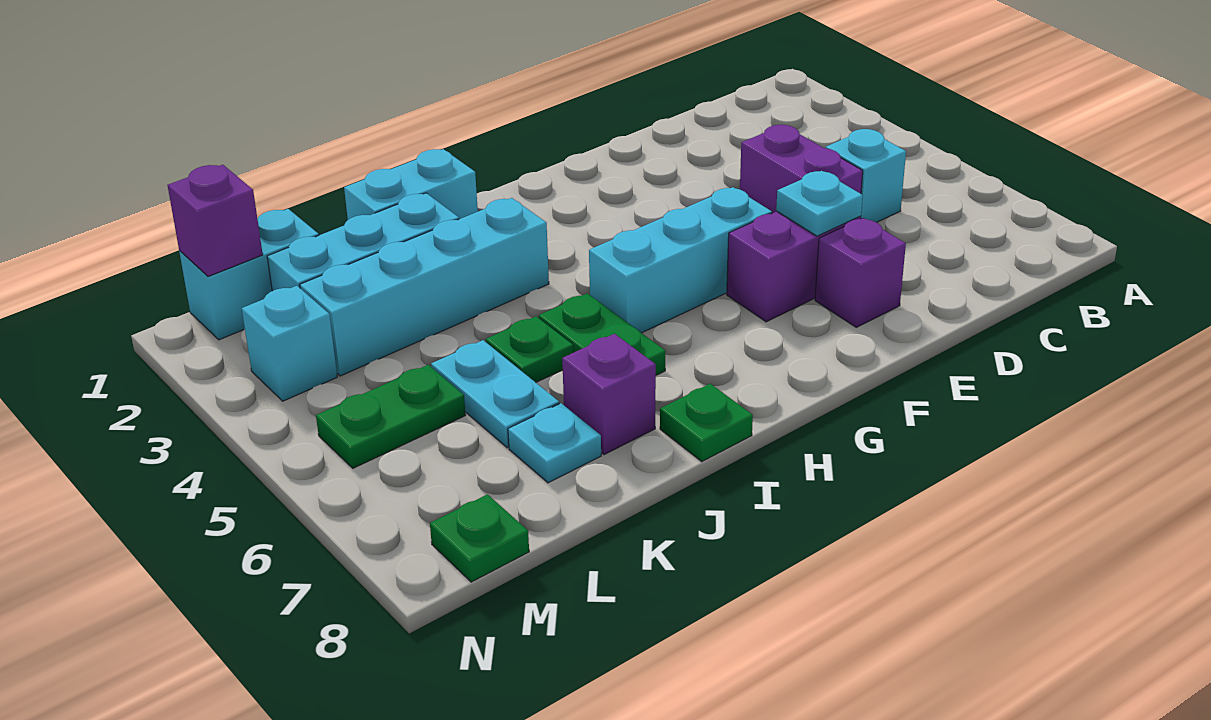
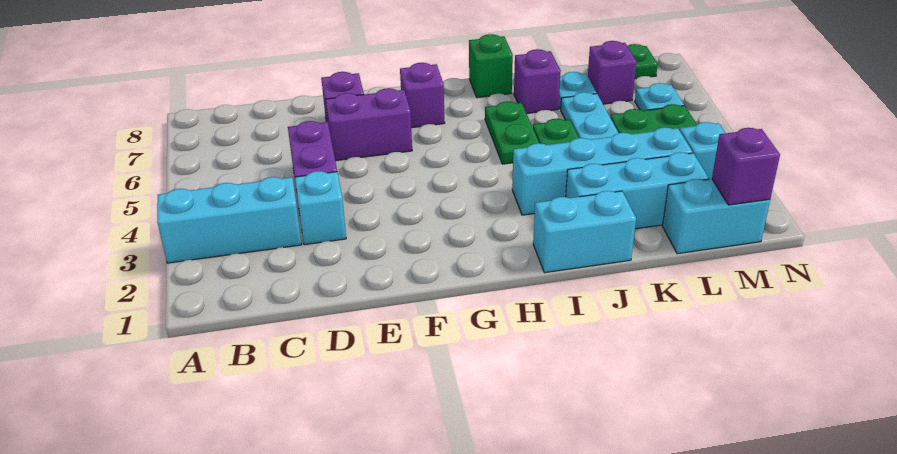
cyan 1x1 brick [825,129,906,222] -> cyan 1x1 brick moved to [295,171,346,245]
cyan 1x1 plate [776,171,863,236] -> cyan 1x1 plate moved to [635,83,684,111]
cyan 1x3 brick [589,187,772,333] -> cyan 1x3 brick moved to [157,177,302,263]
none -> purple 1x1 brick [400,63,445,128]
green 1x1 plate [660,384,753,462] -> green 1x1 brick [469,34,513,98]
none -> purple 1x1 brick [588,41,637,104]

